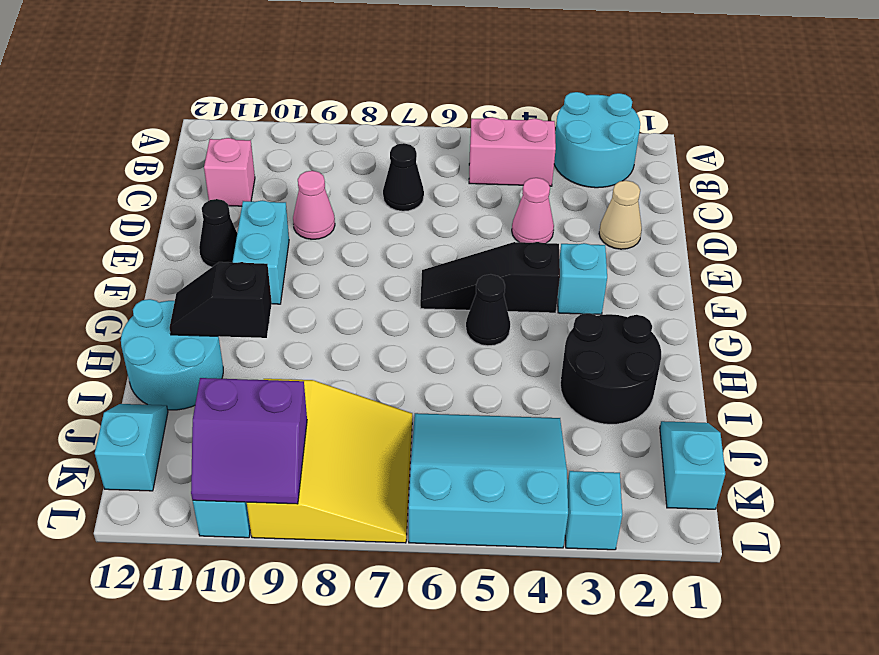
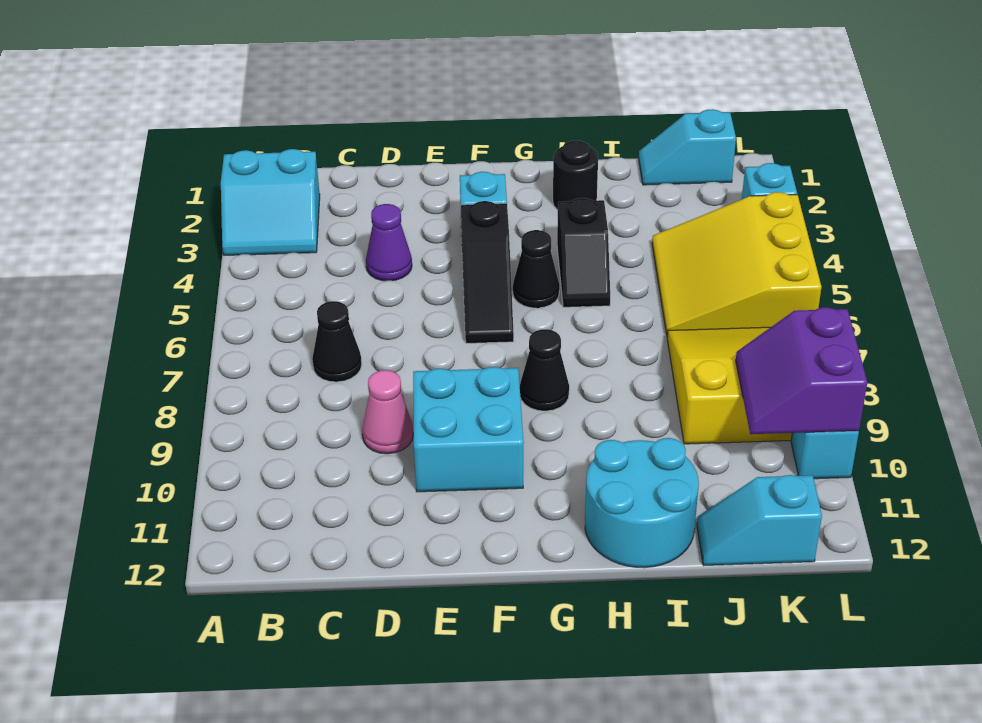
cyan 2x2 round brick [554,92,640,188] -> cyan 2x2 slope [221,149,320,255]
pink 1x2 brick [469,117,556,186] -> none
pink 1x1 brick [204,138,255,206] -> none
tan 1x1 cone [599,181,642,249] -> none
pink 1x1 cone [512,178,554,243] -> purple 1x1 cone [366,204,412,281]
cyan 1x2 brick [233,200,289,304] -> cyan 2x2 brick [413,367,524,492]
black 1x1 cone [199,199,237,267] -> black 1x1 cone moved to [520,329,569,411]
black 2x2 round brick [560,313,661,424] -> black 1x1 round brick [553,141,598,210]
black 1x2 slope [170,262,272,338] -> black 1x2 slope moved to [557,198,610,307]
cyan 3x3 slope [409,413,568,548] -> yellow 3x3 slope [652,192,821,335]
purple 2x2 slope [191,378,307,504] -> purple 2x2 slope turned to [736,307,867,434]

